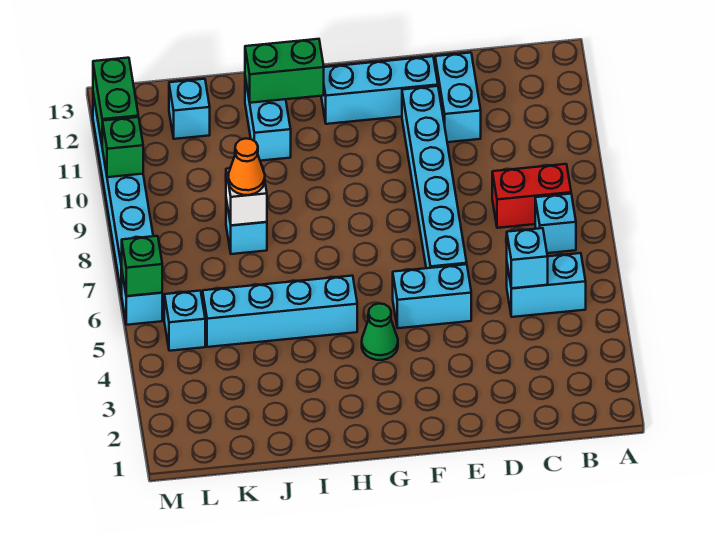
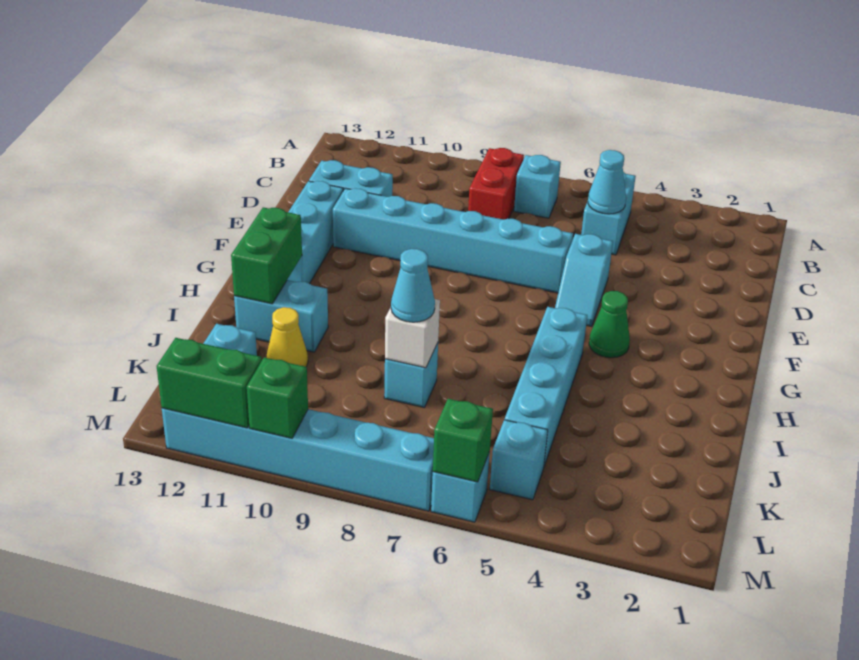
cyan 1x1 brick [507,228,548,288] -> cyan 1x1 cone [588,150,626,214]
cyan 1x2 brick [393,264,471,328] -> cyan 1x2 slope [555,234,613,327]
orange 1x1 cone [228,138,265,195] -> cyan 1x1 cone [391,249,435,322]
none -> yellow 1x1 cone [267,307,308,367]

